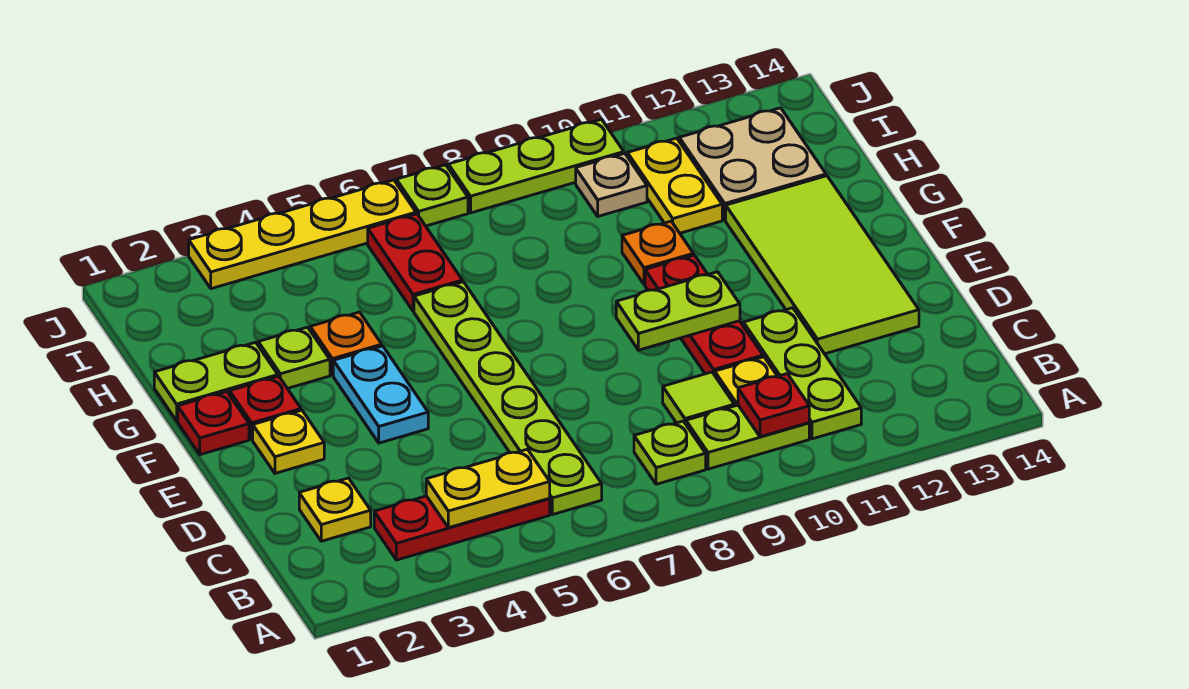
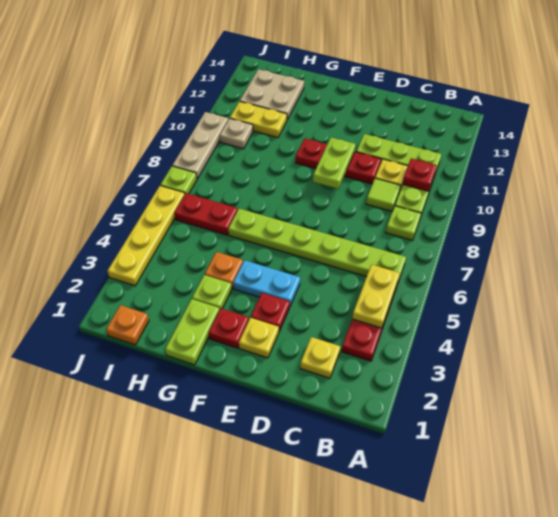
lime 2x4 tile [726,176,919,354] -> none
red 1x1 plate [178,392,249,455] -> red 1x1 plate moved to [251,293,290,331]
orange 1x1 plate [622,221,693,284] -> orange 1x1 plate moved to [106,305,149,345]
lime 1x3 plate [448,119,624,213] -> tan 1x3 plate [172,112,228,179]

